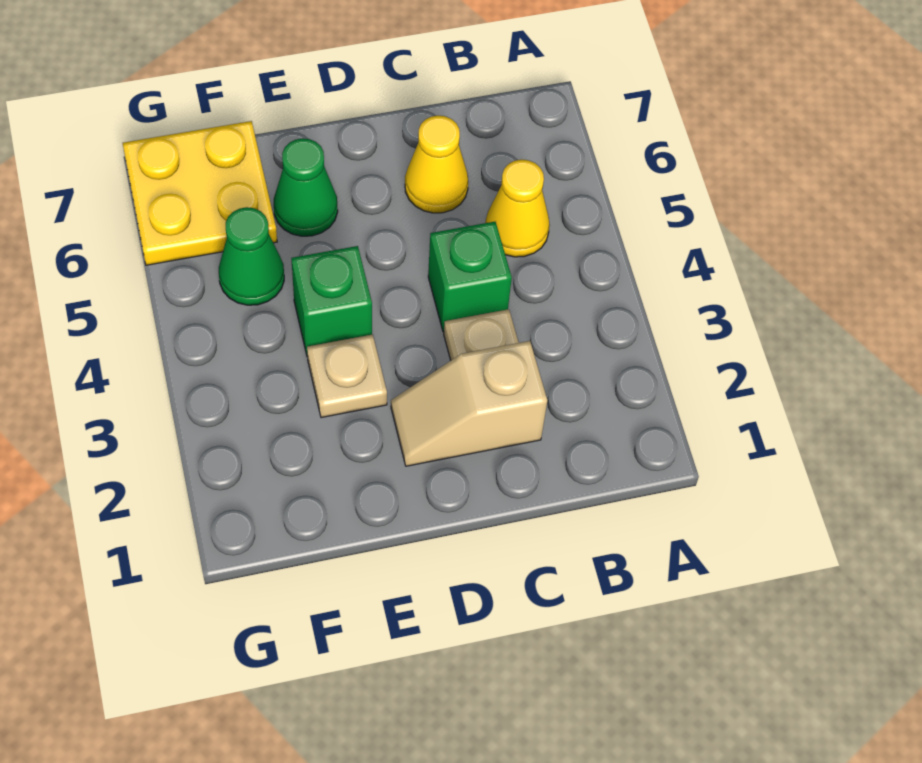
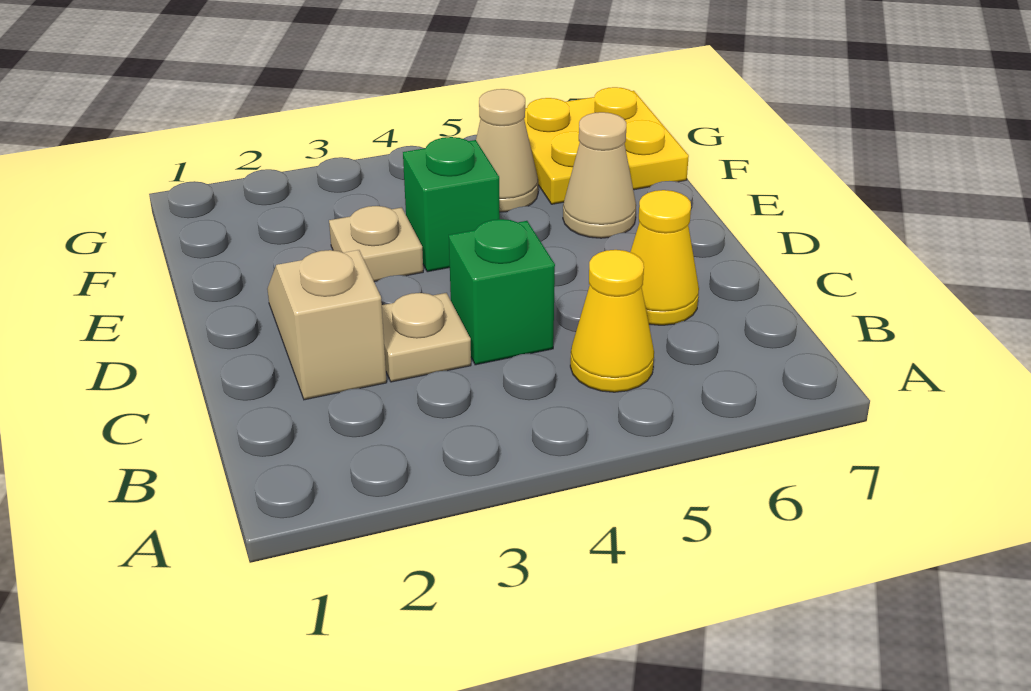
green 1x1 cone [274,138,338,236] -> tan 1x1 cone [563,112,636,238]
green 1x1 cone [219,207,284,305] -> tan 1x1 cone [476,89,538,212]

